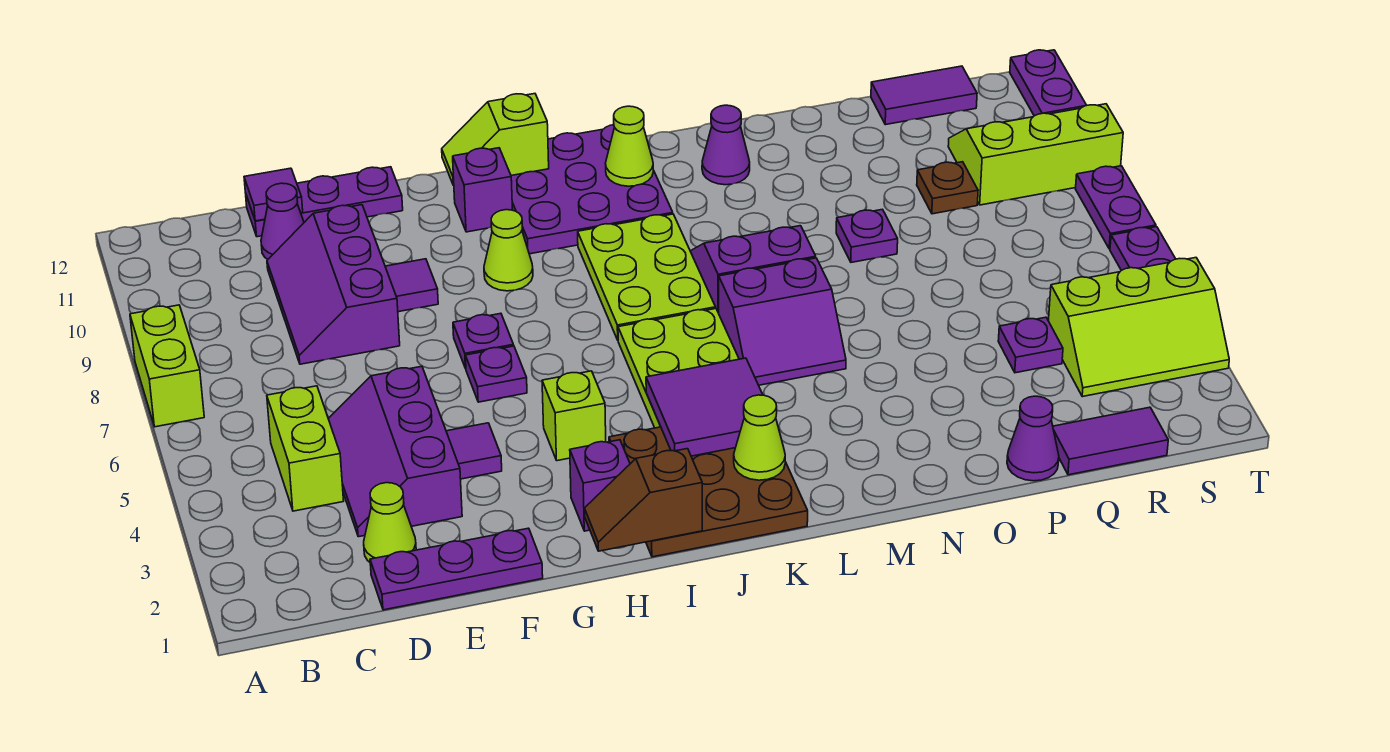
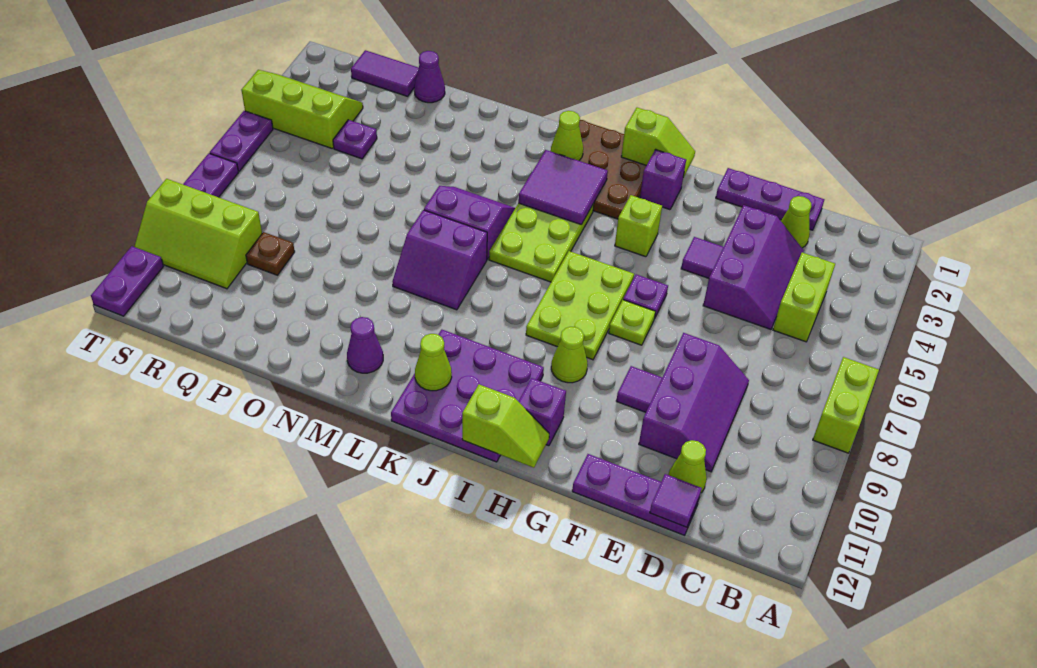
purple 1x1 cone [261,183,304,259] -> lime 1x1 cone [669,440,707,493]
purple 1x1 plate [453,313,514,369] -> lime 1x1 plate [609,300,656,345]
brown 1x2 slope [585,449,702,551] -> lime 1x2 slope [621,108,695,177]
lime 2x3 plate [578,214,716,340] -> lime 2x3 plate moved to [526,251,634,360]
purple 1x1 plate [836,209,898,262] -> none
purple 1x2 tile [871,66,977,125] -> none

